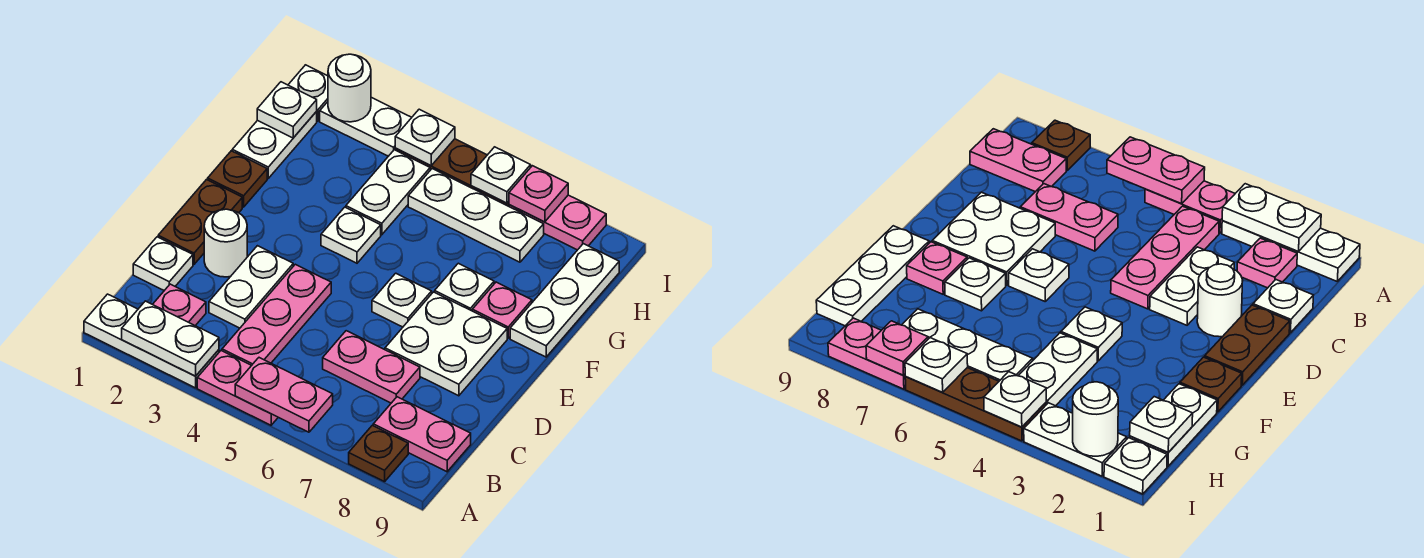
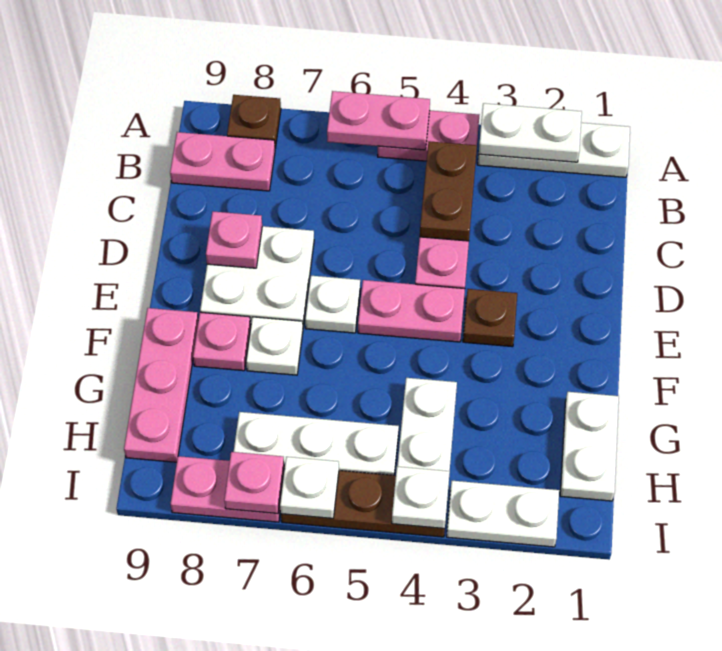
pink 1x1 plate [153,284,206,326] -> pink 1x1 plate moved to [206,211,262,268]
white 1x1 plate [133,237,193,291] -> none
white 1x2 plate [209,246,293,328] -> none
pink 1x2 plate [323,331,420,403] -> pink 1x2 plate moved to [358,280,465,342]
brown 1x2 plate [158,180,242,264] -> brown 1x2 plate moved to [420,141,477,241]
white 1x1 round brick [204,209,247,277] -> none
brown 1x1 plate [208,151,267,207] -> brown 1x1 plate moved to [463,289,517,347]
white 1x1 plate [321,207,381,263] -> none
white 1x3 plate [510,244,619,357] -> pink 1x3 plate [124,308,198,462]
white 1x1 plate [257,82,317,138] -> none
white 1x1 plate [288,65,328,121] -> none
white 1x1 round brick [328,54,371,122] -> none

